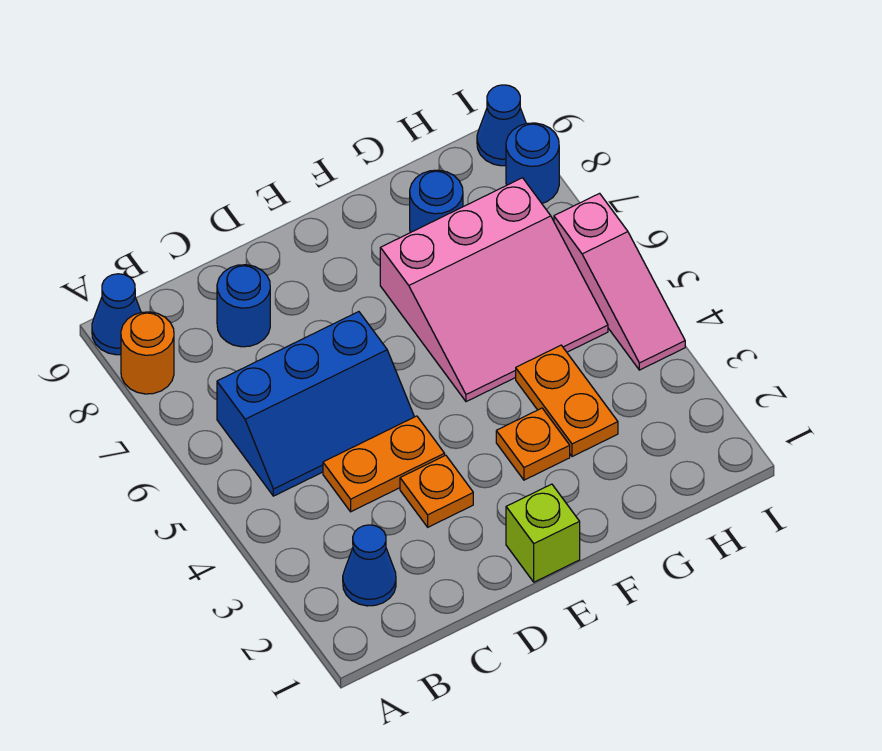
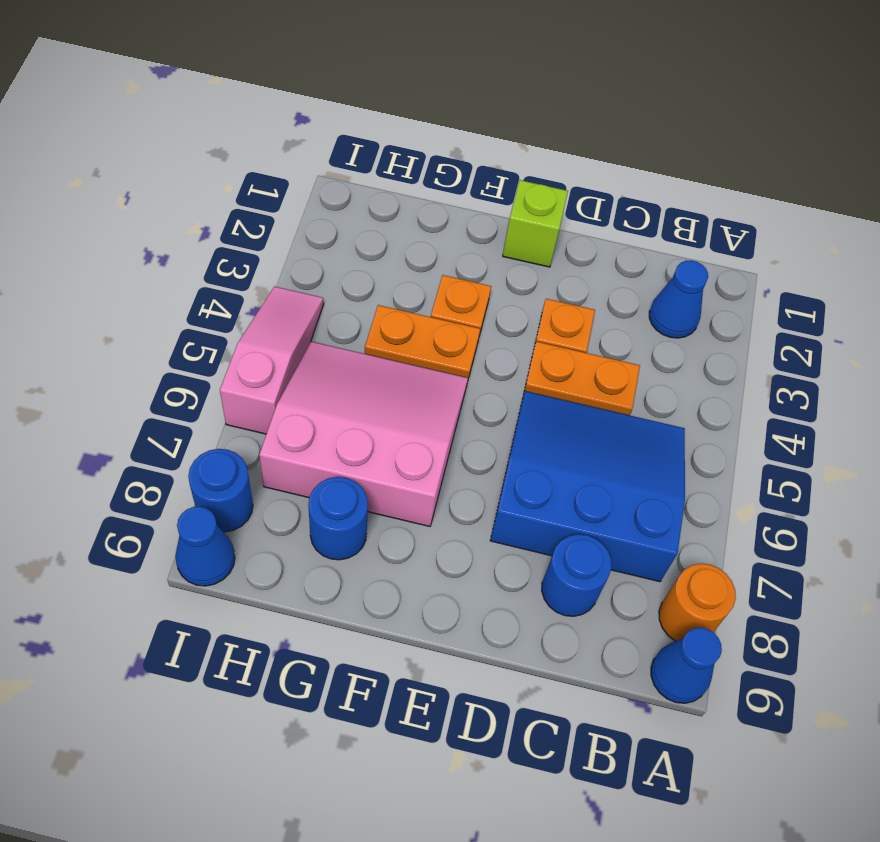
blue 2x3 slope [217,312,414,496] -> blue 3x3 slope [490,391,685,582]
orange 1x2 plate [516,345,618,457] -> orange 1x2 plate turned to [365,305,480,378]

